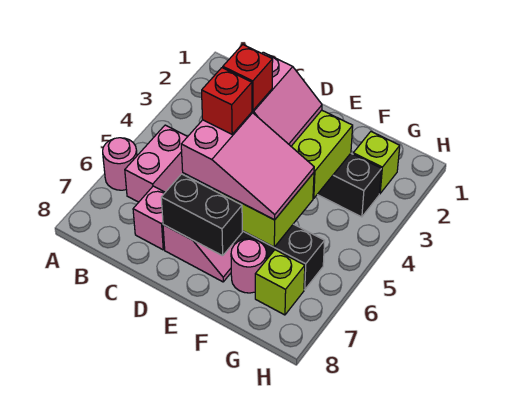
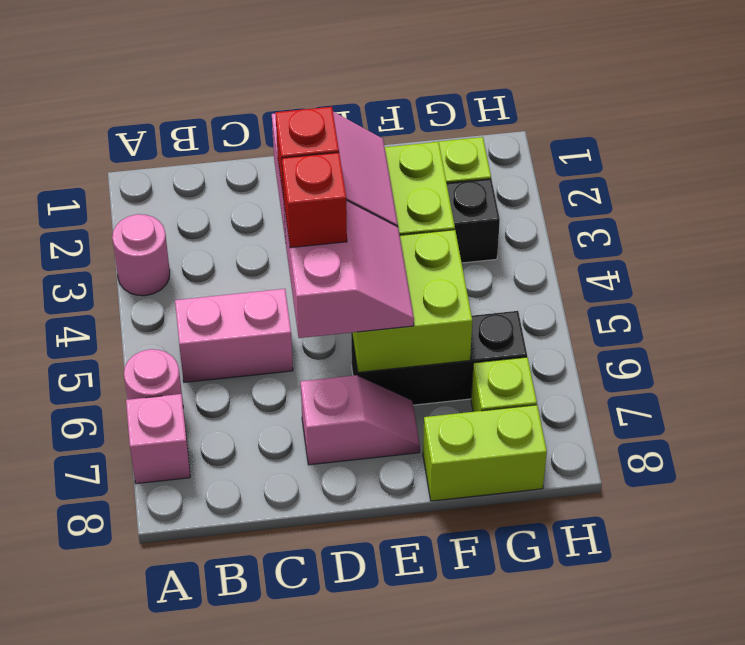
pink 1x2 brick [125,125,188,202] -> pink 1x2 brick turned to [175,289,293,382]
pink 1x1 brick [133,186,165,250] -> pink 1x1 brick moved to [126,394,190,484]
pink 2x3 slope [181,112,314,220] -> pink 2x2 slope [284,200,414,338]
black 1x2 brick [161,174,242,256] -> none
pink 1x1 round brick [231,239,267,293] -> pink 1x1 round brick moved to [112,214,170,296]
none -> lime 1x2 brick [423,405,547,501]

